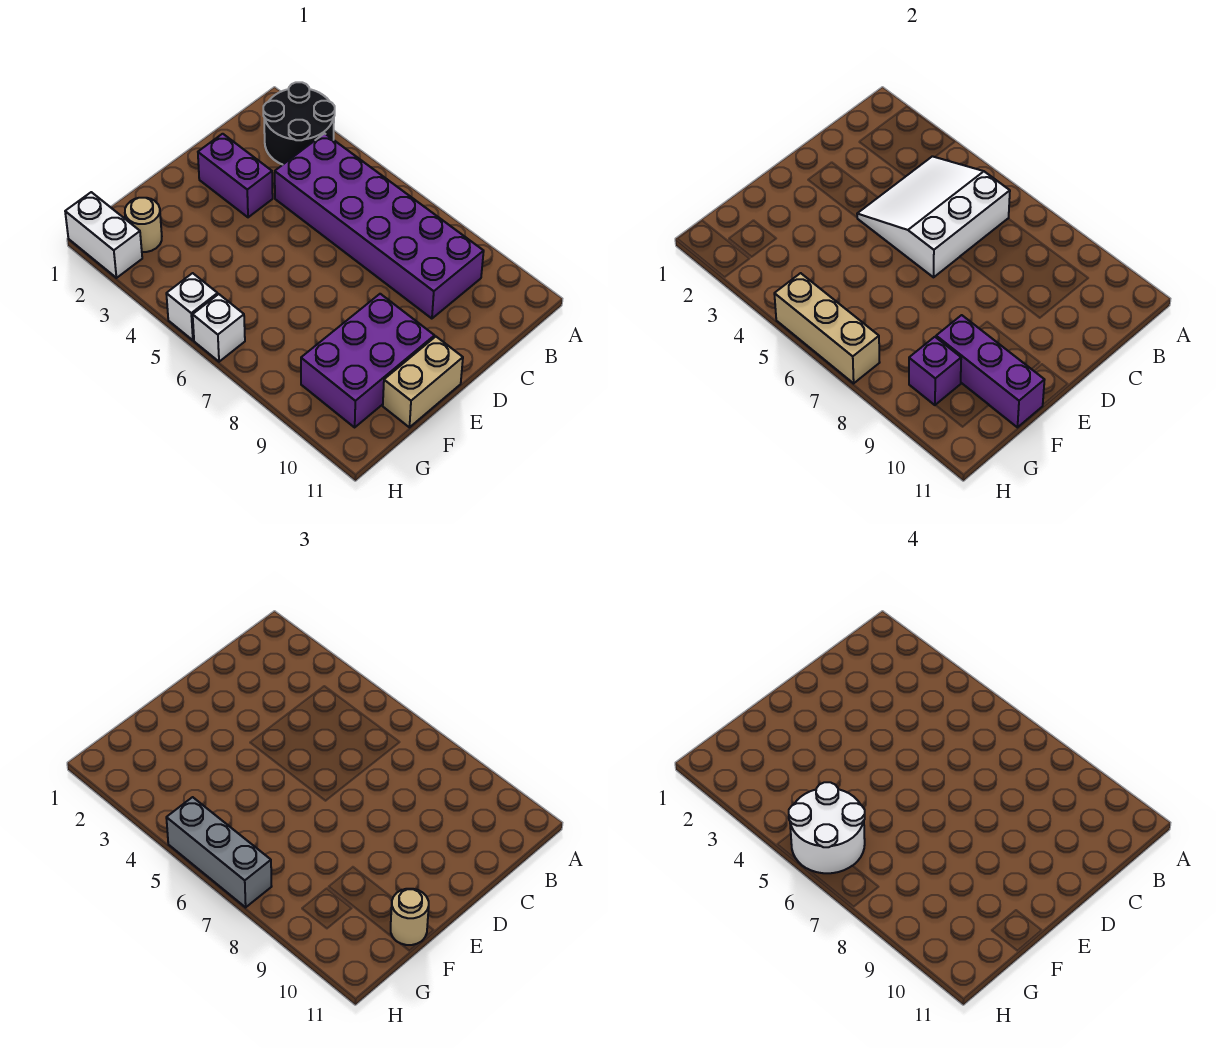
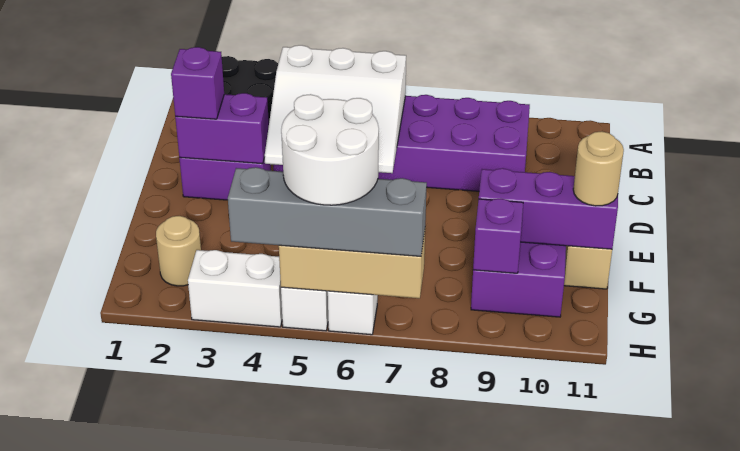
white 3x3 slope [857,156,1010,277] -> white 3x3 slope turned to [264,45,406,173]
none -> purple 1x2 brick [175,93,269,164]
none -> purple 1x1 brick [171,47,224,119]
white 1x2 brick [65,192,142,278] -> white 1x2 brick moved to [188,250,282,327]
grey 1x3 brick [166,797,272,907] -> grey 1x4 brick [228,167,427,256]

